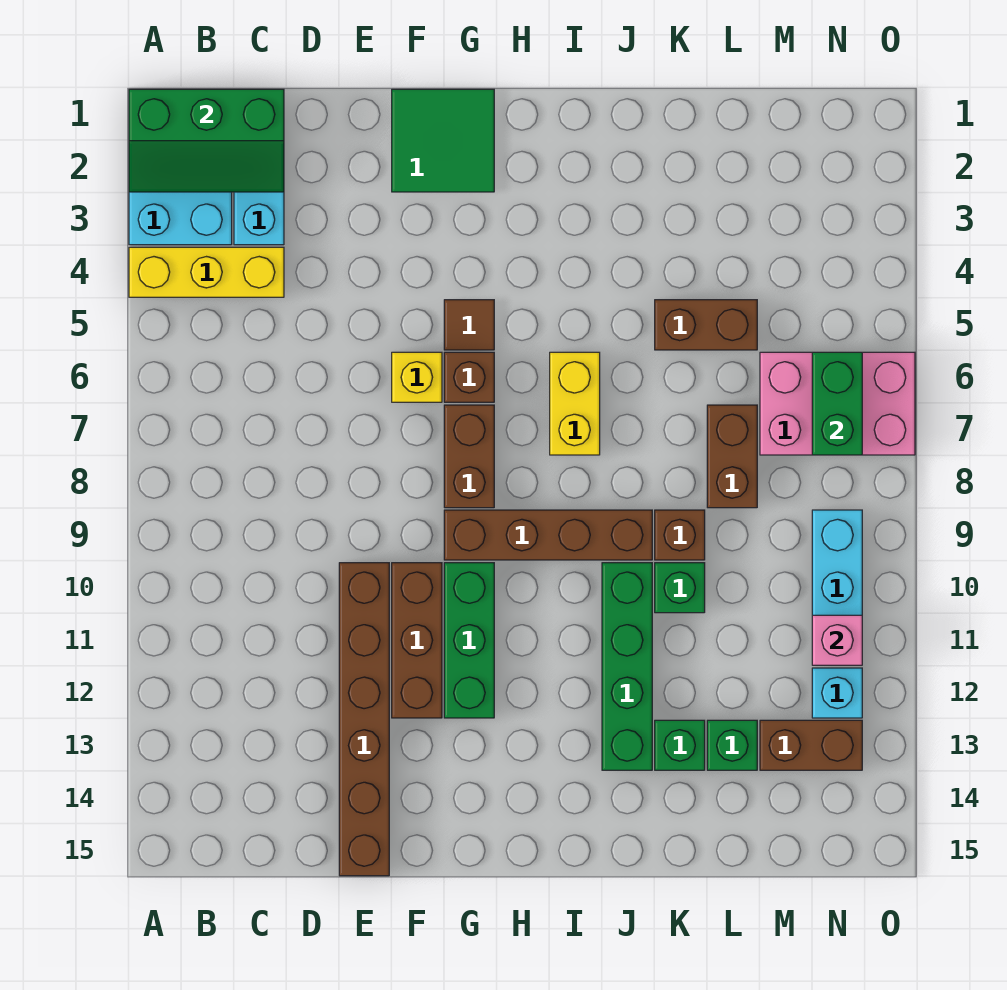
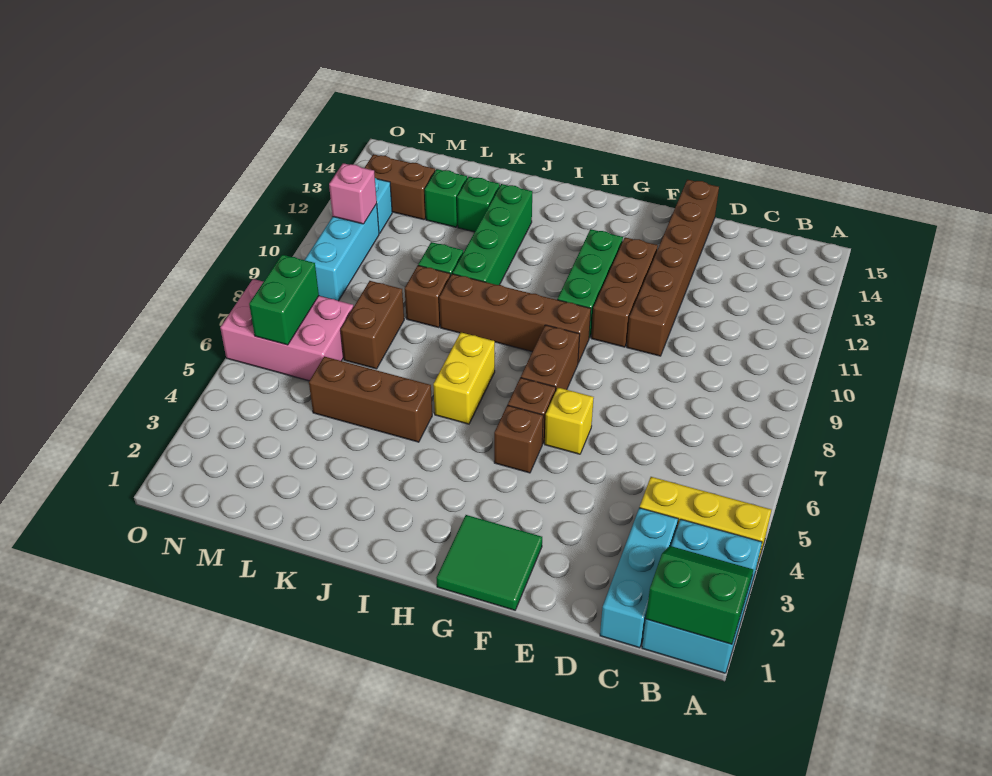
green 2x3 slope [129,89,284,192] -> green 2x2 slope [646,546,753,644]
brown 1x1 tile [444,300,494,350] -> brown 1x1 brick [494,405,543,473]
brown 1x2 brick [655,300,757,350] -> brown 1x3 brick [309,356,432,442]

